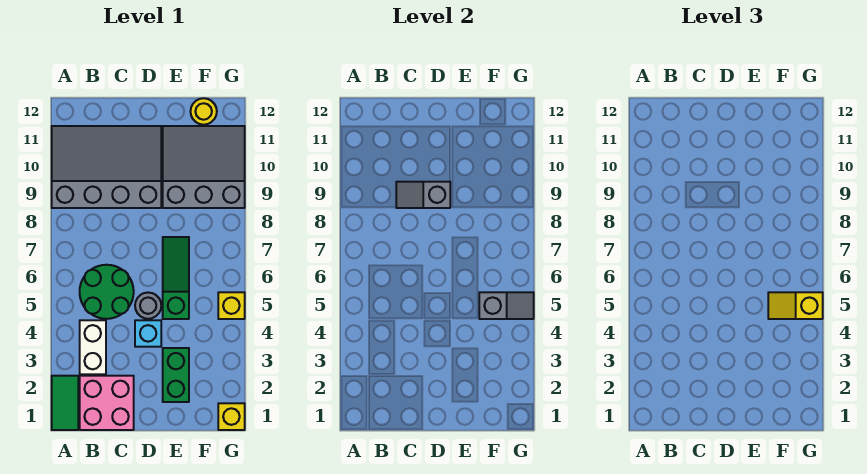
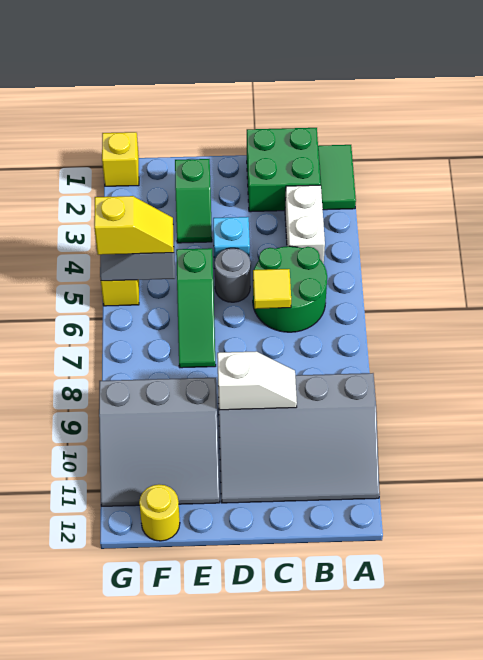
pink 2x2 brick [80,376,134,430] -> green 2x2 brick [247,128,321,212]
none -> yellow 1x1 tile [253,269,291,309]
grey 1x2 slope [396,182,450,208] -> white 1x2 slope [217,351,297,410]
green 1x2 brick [163,348,189,402] -> green 1x2 slope [175,159,212,243]

